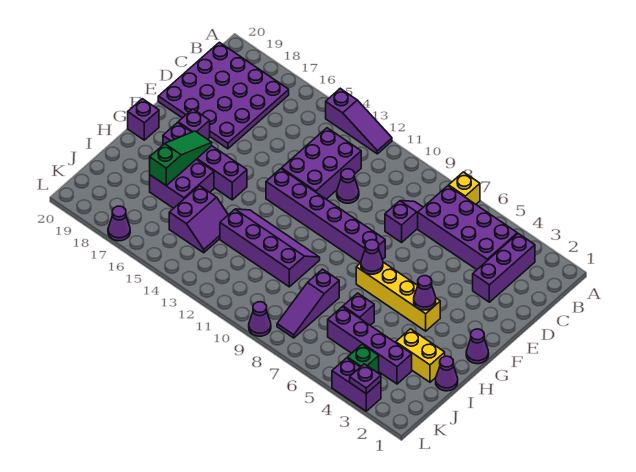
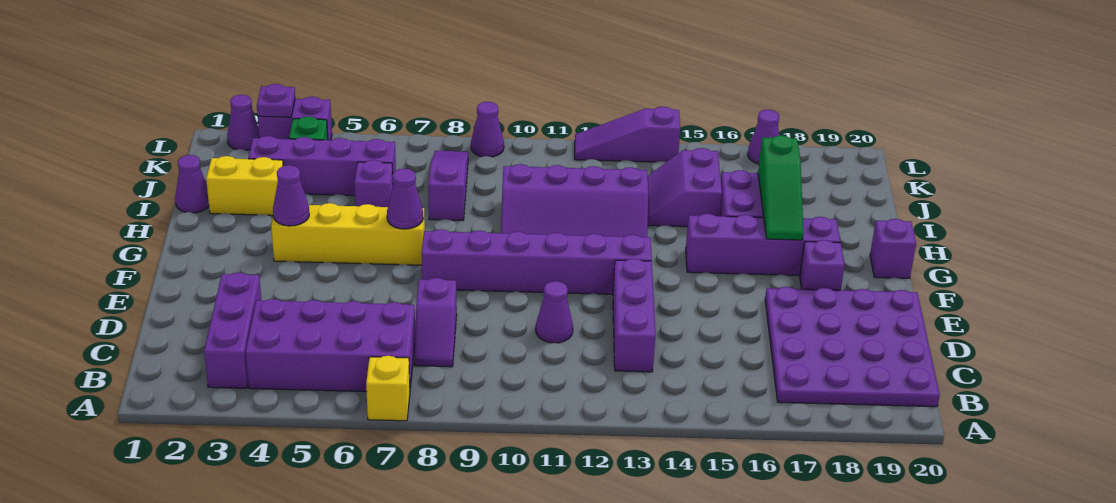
purple 1x3 slope [326,89,392,154] -> purple 1x3 slope moved to [575,107,680,162]
purple 2x3 brick [282,128,361,199] -> purple 1x3 brick [613,259,655,372]
purple 1x1 cone [466,329,489,364] -> purple 1x1 cone moved to [227,95,259,150]

